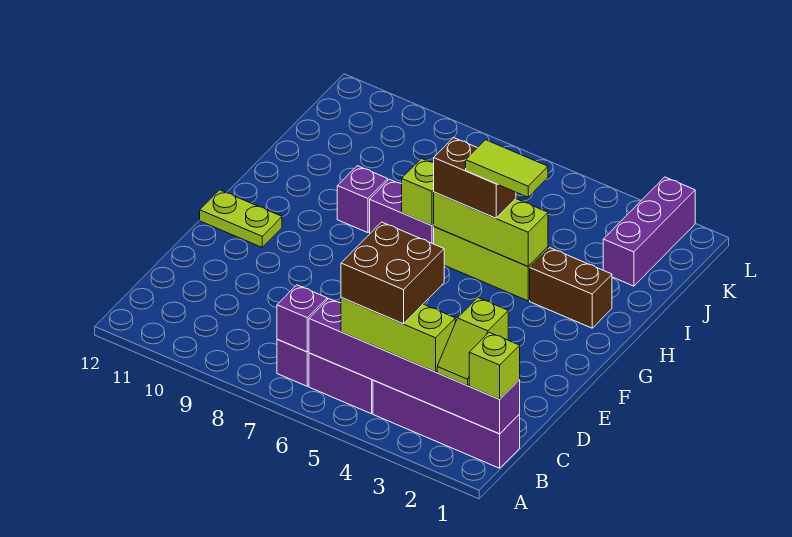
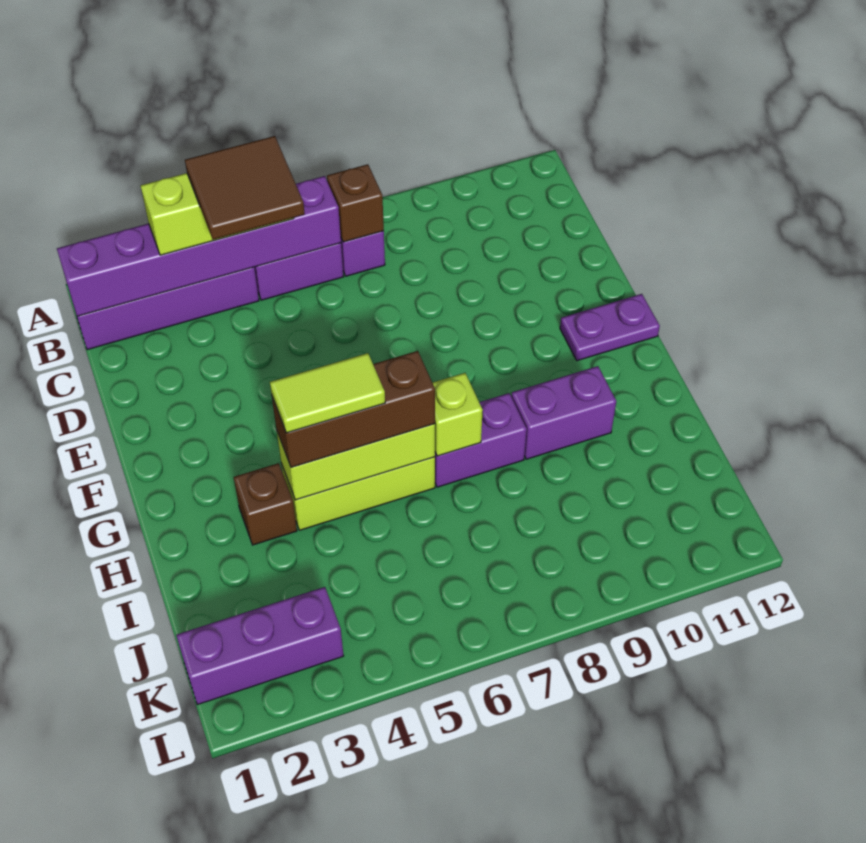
lime 1x1 brick [469,332,520,399] -> none
lime 1x2 slope [437,298,508,386] -> none
brown 2x2 brick [341,222,444,324] -> brown 2x2 tile [185,136,305,240]
purple 1x1 brick [277,285,327,352] -> brown 1x1 brick [327,164,384,242]
lime 1x2 plate [200,190,282,247] -> purple 1x2 plate [560,294,660,361]
brown 1x2 brick [530,248,612,328] -> brown 1x1 brick [234,463,297,545]
brown 1x2 brick [434,138,516,218] -> brown 1x3 brick [272,351,435,468]
purple 1x1 brick [337,166,388,233] -> purple 1x2 brick [511,366,616,459]
purple 1x3 brick [603,177,695,286] -> purple 1x3 brick turned to [176,587,344,705]

